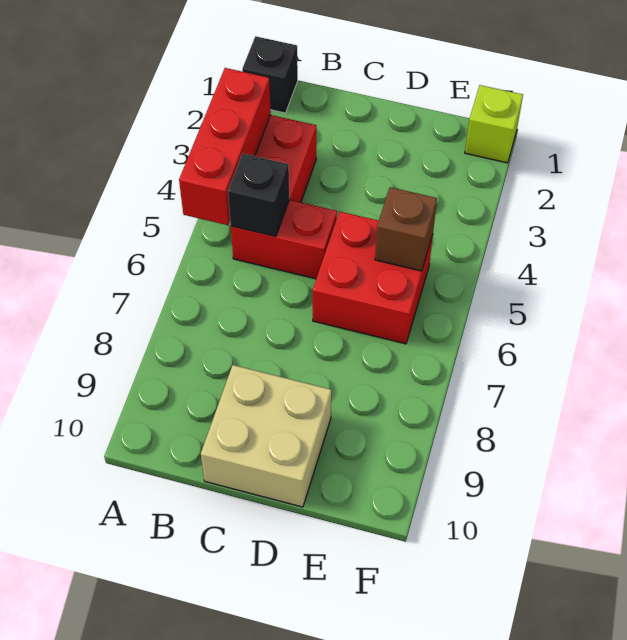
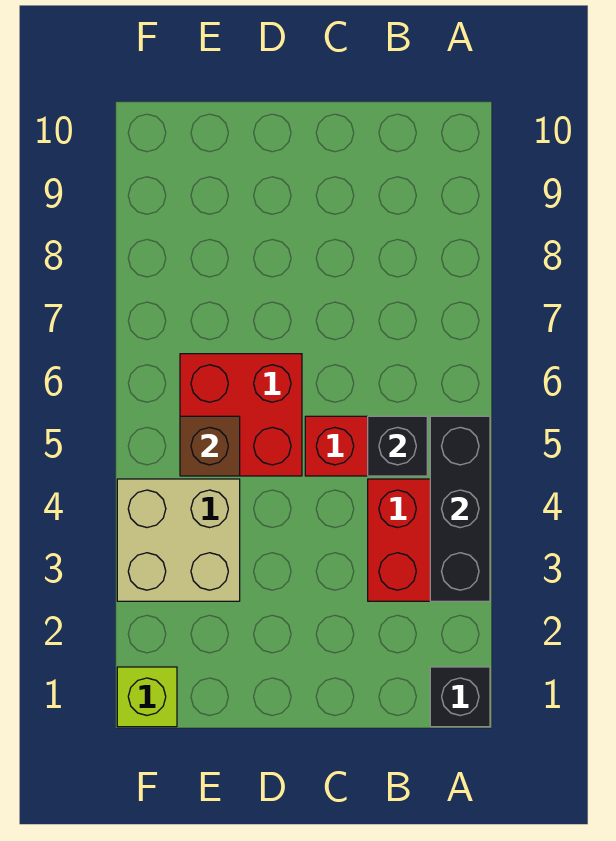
red 1x3 brick [179,68,271,225] -> black 1x3 brick [430,416,490,601]
tan 2x2 brick [201,365,331,507] -> tan 2x2 brick moved to [117,479,240,601]

